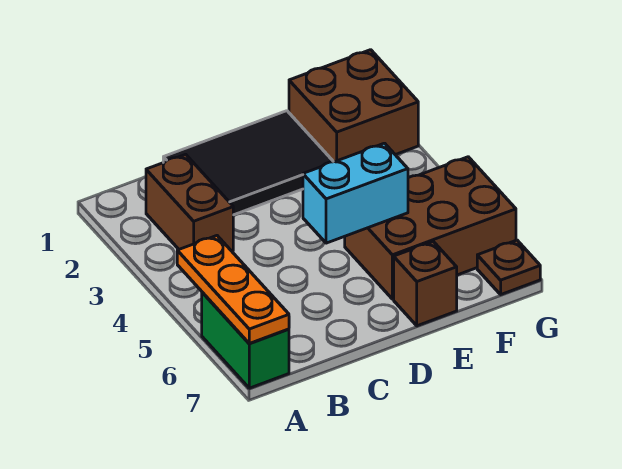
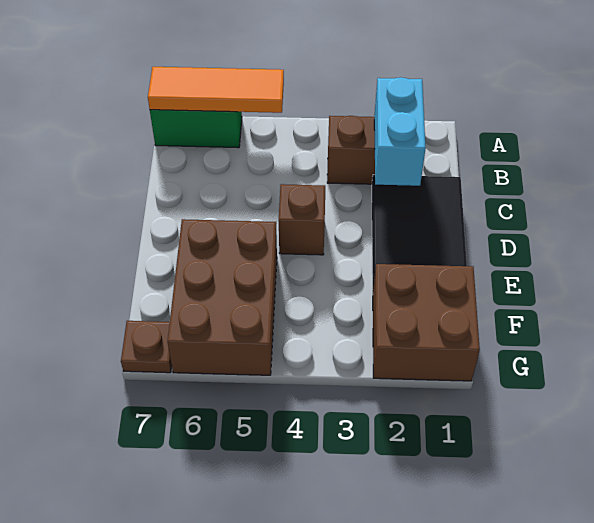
orange 1x3 plate [177,236,289,343] -> orange 1x3 tile [148,67,284,113]
cyan 1x2 brick [303,143,408,243] -> cyan 1x2 brick moved to [374,77,426,186]
brown 1x1 brick [394,242,457,326] -> brown 1x1 brick moved to [279,184,325,255]

